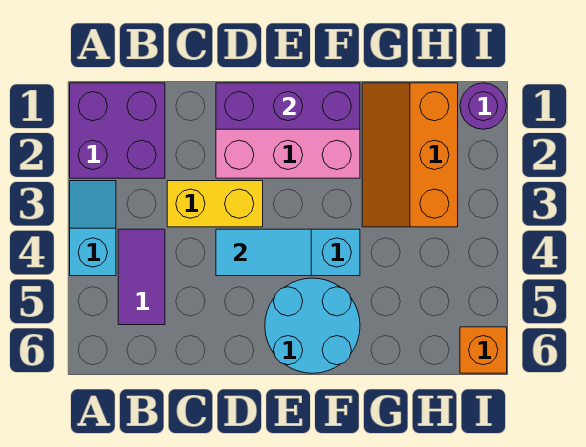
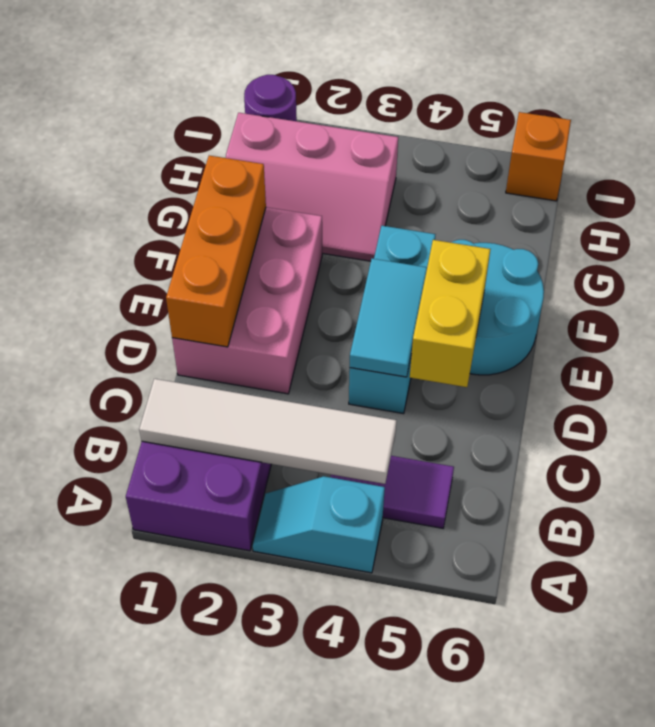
none -> white 1x4 tile [139,379,397,484]
yellow 1x2 brick [167,181,263,227] -> yellow 1x2 brick moved to [410,240,490,387]
purple 1x3 brick [216,83,360,129] -> orange 1x3 brick [166,156,266,347]
orange 2x3 slope [362,83,458,227] -> pink 2x3 slope [226,113,398,261]

